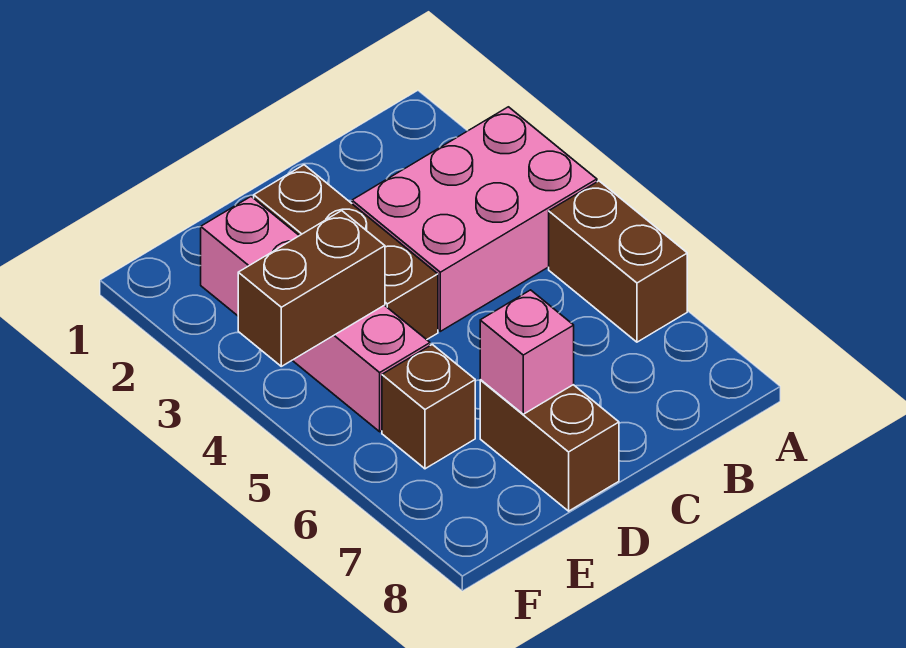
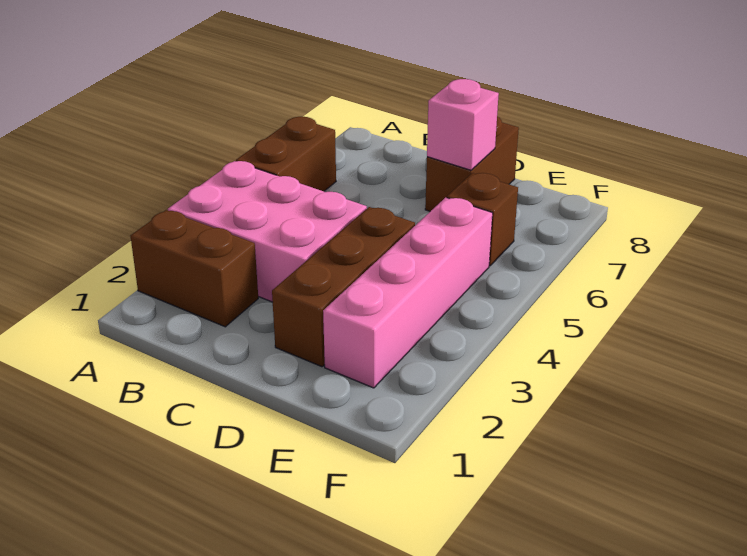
brown 1x2 brick [238,211,385,366] -> brown 1x2 brick moved to [131,210,258,327]

